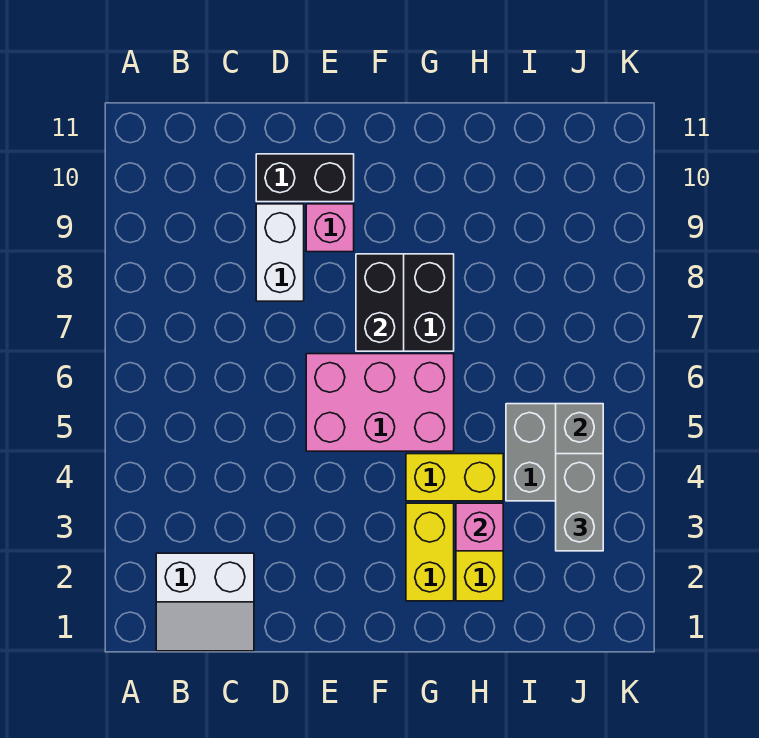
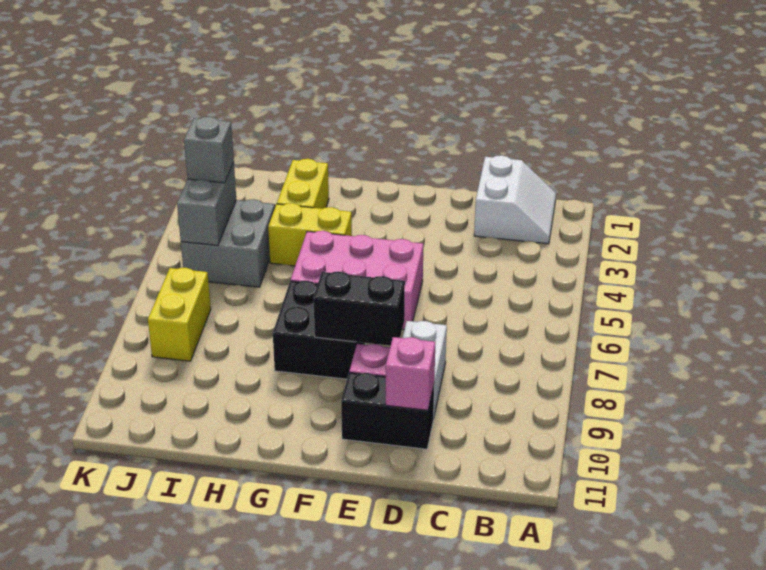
white 2x2 slope [156,553,254,651] -> white 2x2 slope turned to [474,155,556,244]
black 1x2 brick [356,254,404,351] -> black 1x2 brick turned to [313,272,405,346]
yellow 1x2 brick [406,503,454,601] -> yellow 1x2 brick moved to [148,268,211,361]
pink 1x1 brick [456,503,503,551] -> pink 1x1 brick moved to [386,337,435,410]
grey 1x2 brick [556,454,603,551] -> grey 1x1 brick [184,117,234,183]

